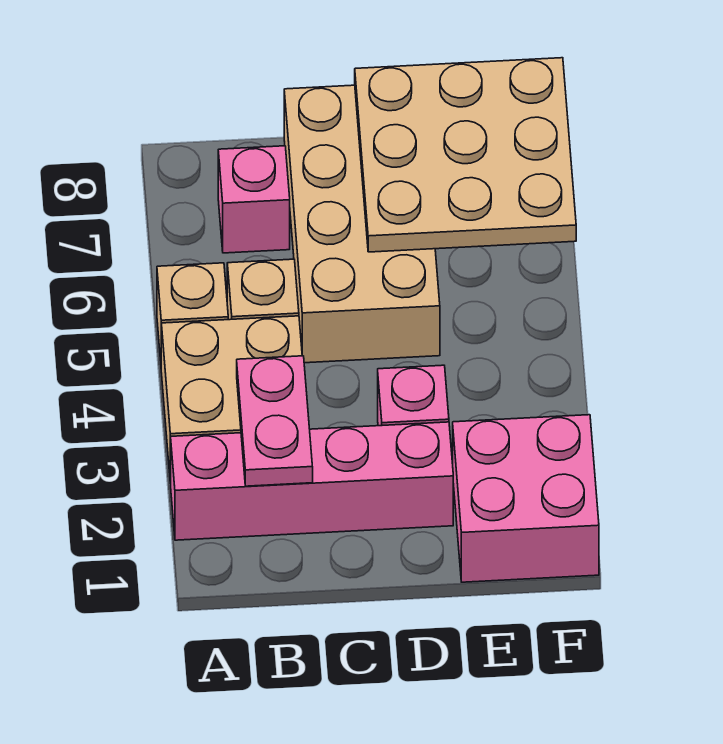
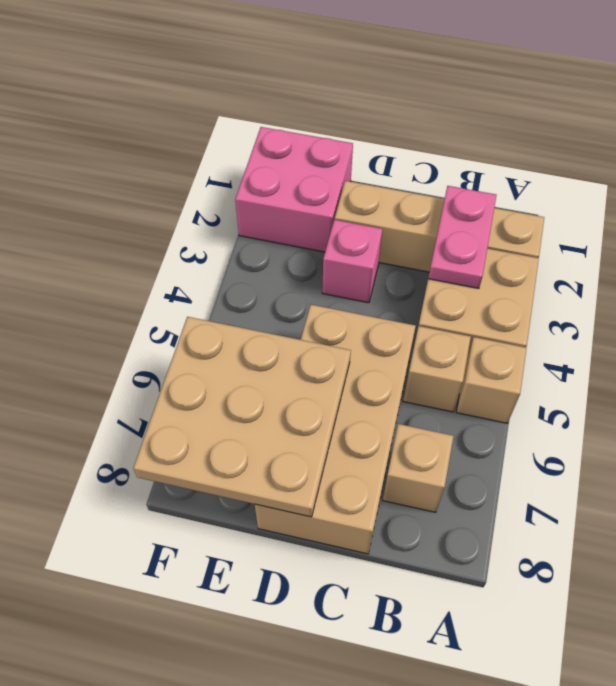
pink 1x4 brick [171,422,453,540] -> tan 1x4 brick [335,181,544,272]
pink 1x1 brick [218,146,290,253] -> tan 1x1 brick [383,424,453,512]

